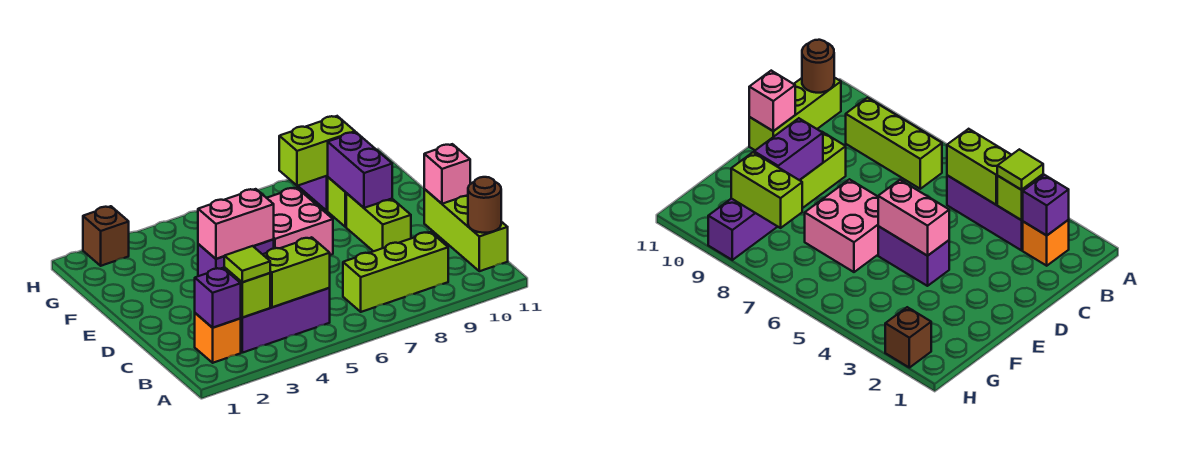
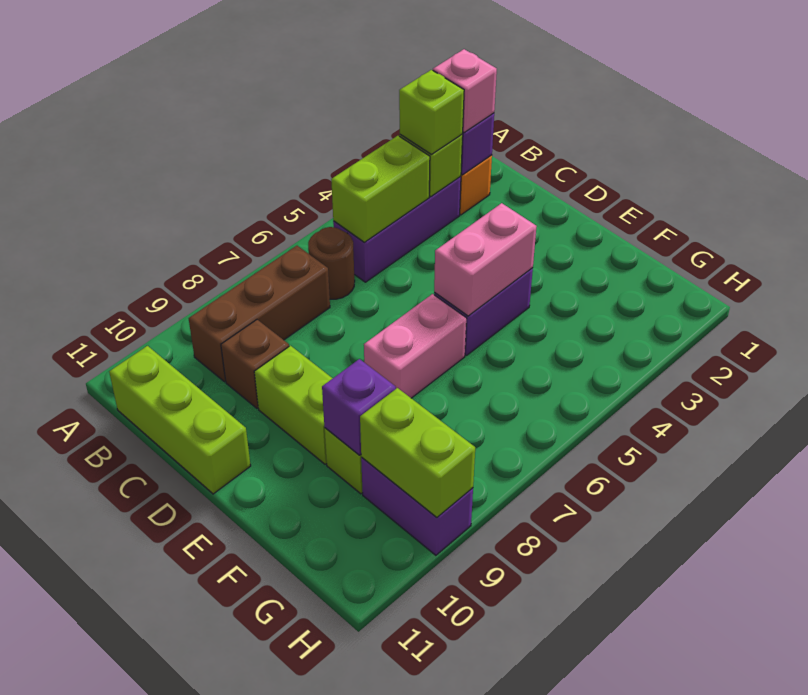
lime 1x1 tile [224,246,270,282] -> lime 1x1 brick [399,70,464,154]
lime 1x3 brick [343,232,448,312] -> brown 1x3 brick [189,246,330,382]
brown 1x1 round brick [468,177,501,233] -> brown 1x1 round brick moved to [308,227,355,299]
pink 1x1 brick [424,144,470,204] -> pink 1x1 brick moved to [433,49,497,133]
pink 2x2 brick [267,188,333,255] -> pink 1x2 brick [364,294,467,398]
purple 1x2 brick [328,132,392,208] -> purple 1x1 brick [322,359,396,455]
lime 1x2 brick [279,116,355,186] -> lime 1x2 brick turned to [360,388,475,517]
brown 1x1 brick [83,206,129,266] -> brown 1x1 brick moved to [221,320,289,408]

